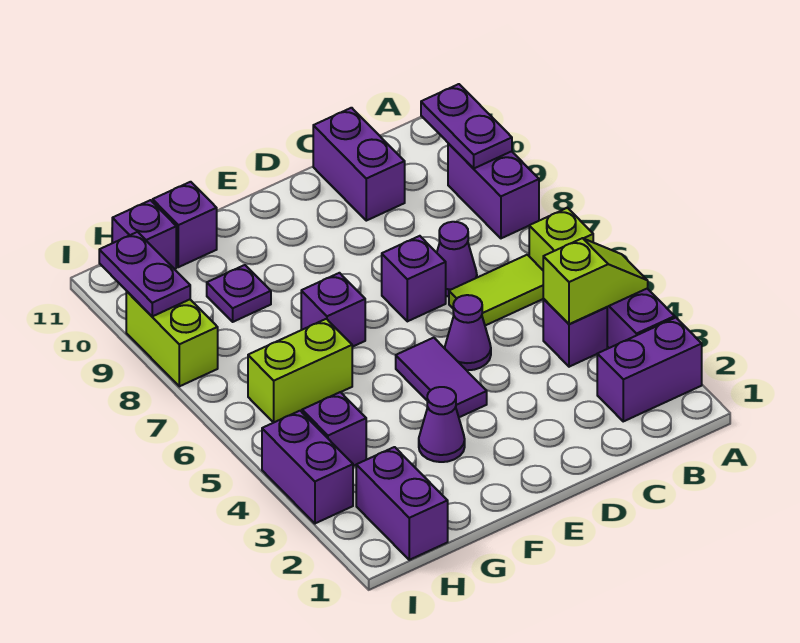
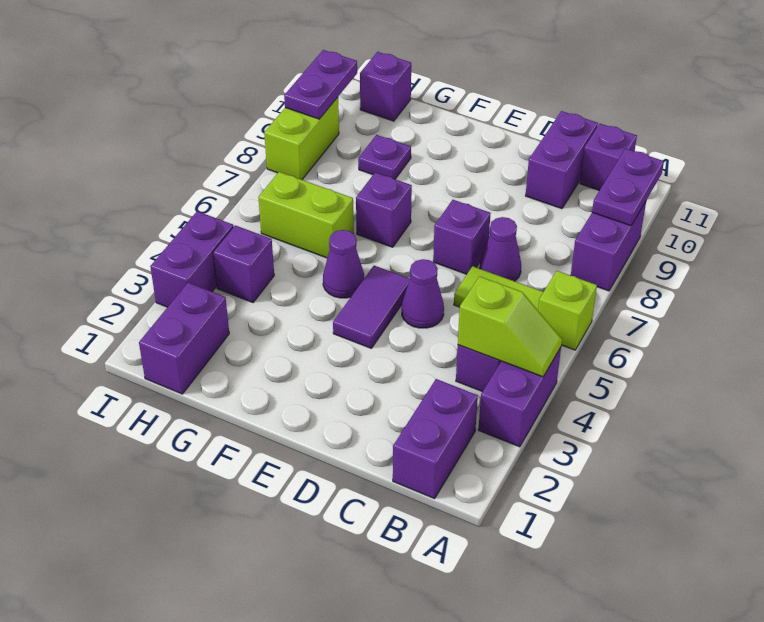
purple 1x2 brick [597,318,702,421] -> purple 1x2 brick turned to [393,379,478,499]
purple 1x1 cone [419,387,465,462] -> purple 1x1 cone moved to [323,230,364,298]
purple 1x1 brick [153,182,217,267] -> purple 1x1 brick moved to [580,124,637,190]

